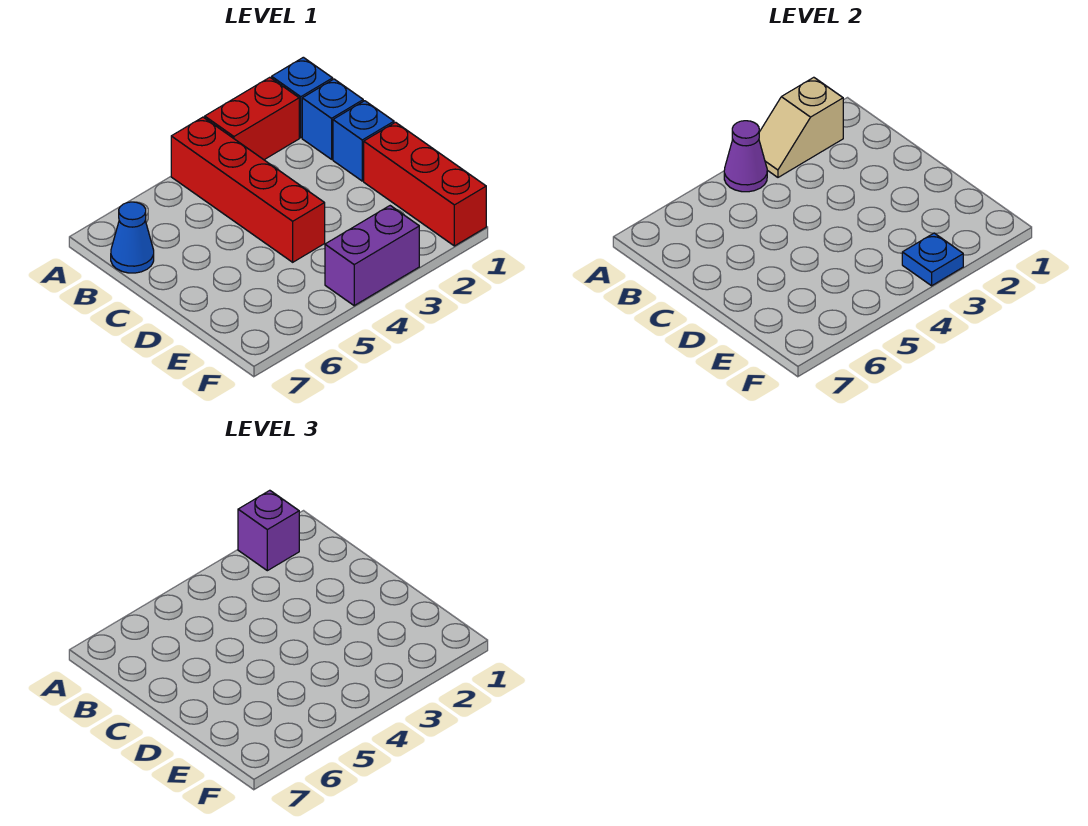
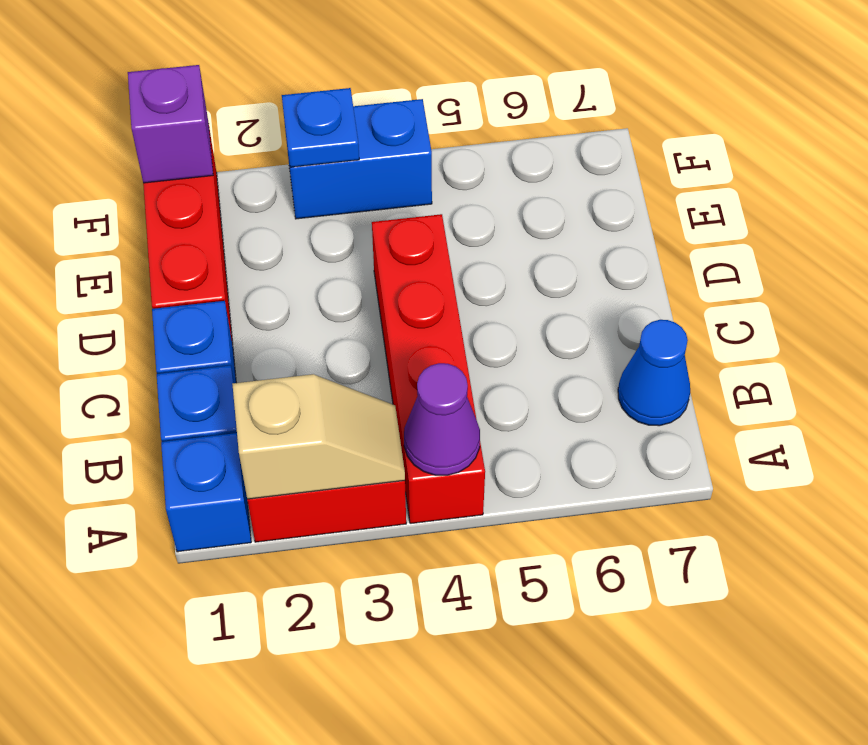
purple 1x1 brick [238,490,299,571] -> purple 1x1 brick moved to [128,65,213,183]
purple 1x2 brick [325,206,419,306] -> blue 1x2 brick [284,99,432,219]

